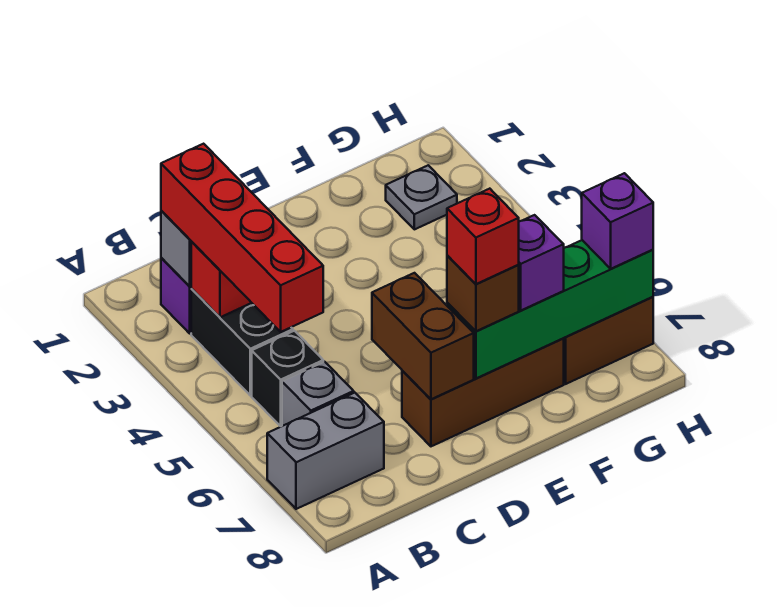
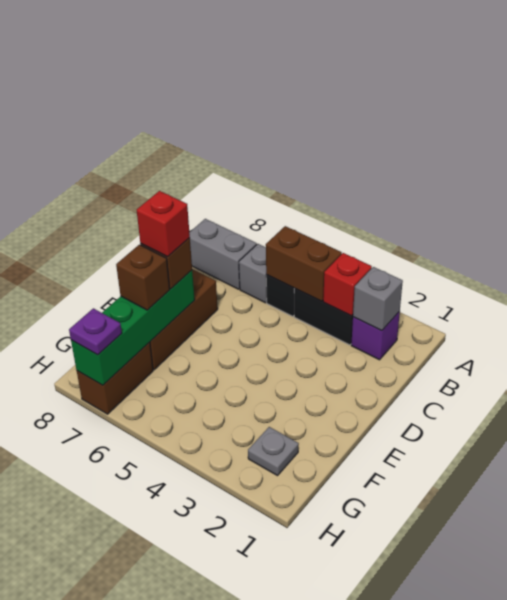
grey 1x2 brick [267,393,384,509] -> grey 1x2 brick turned to [189,219,257,289]
red 1x4 brick [161,144,323,332] -> none
brown 1x2 brick [372,273,474,399] -> brown 1x2 brick moved to [266,226,342,301]
purple 1x1 brick [519,215,564,310] -> brown 1x1 brick [116,245,170,310]
purple 1x1 brick [582,173,653,269] -> purple 1x1 plate [69,308,122,355]

